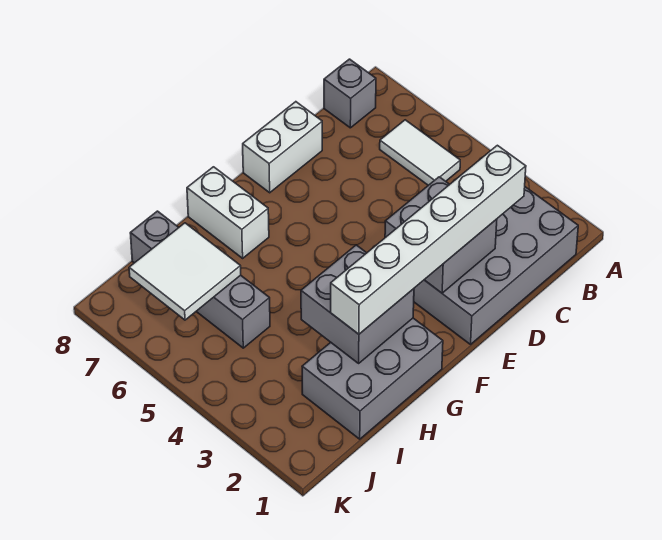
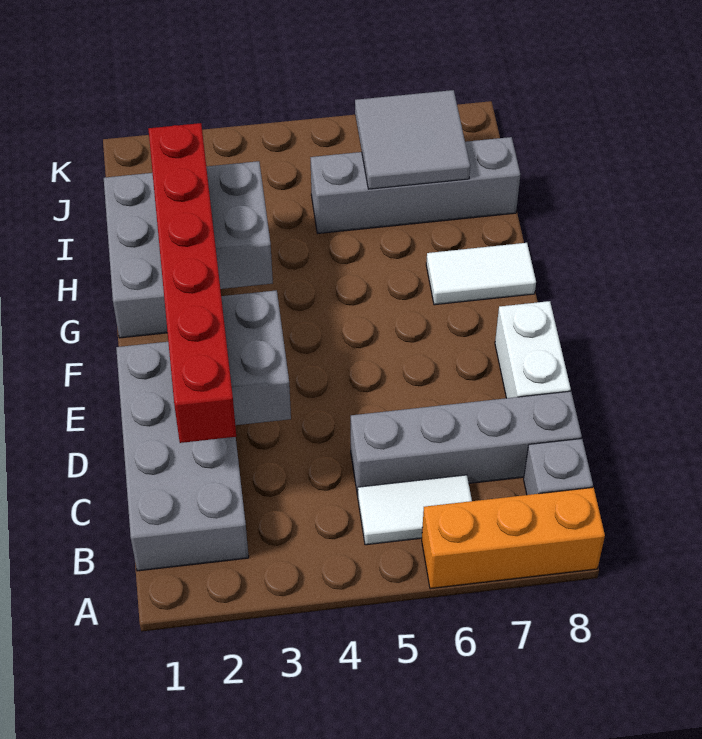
none -> orange 1x3 brick [422,487,605,589]
white 1x6 brick [331,145,526,334] -> red 1x6 brick [148,123,236,443]
none -> grey 1x4 brick [351,391,582,496]
white 1x2 brick [187,167,269,258] -> white 1x2 tile [426,243,536,305]
white 2x2 tile [129,223,241,320] -> grey 2x2 tile [355,90,470,189]

